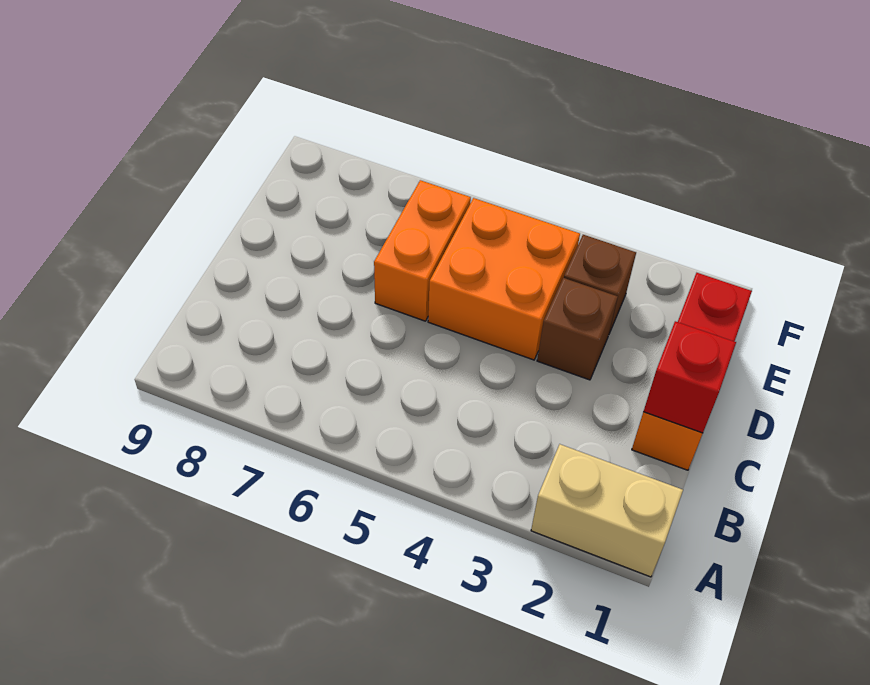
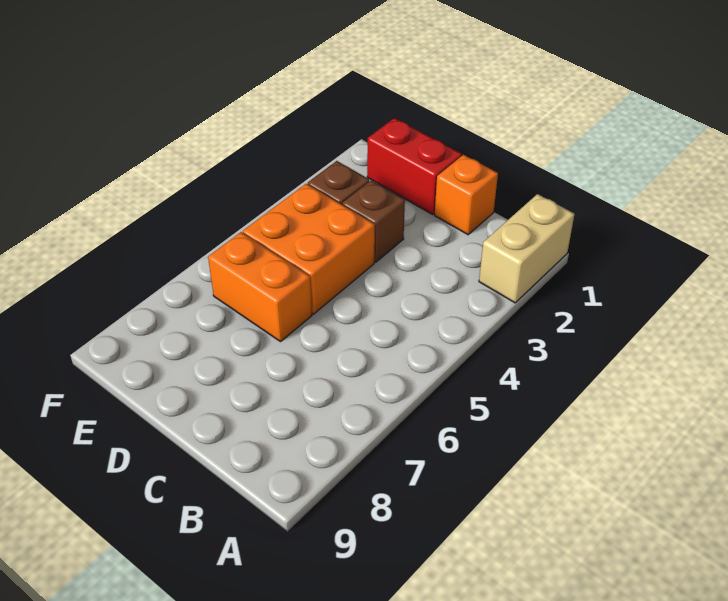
red 1x1 brick [643,321,736,433] -> none

